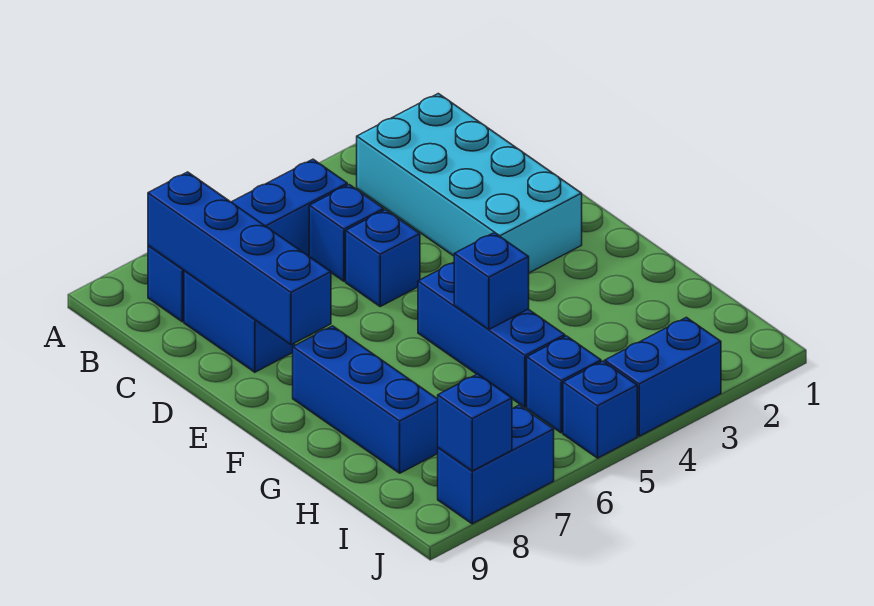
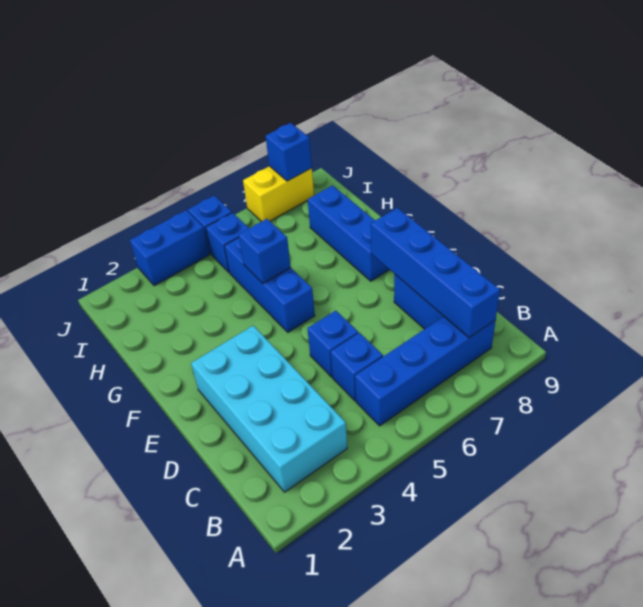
blue 1x2 brick [438,405,554,524] -> yellow 1x2 brick [243,166,314,222]

